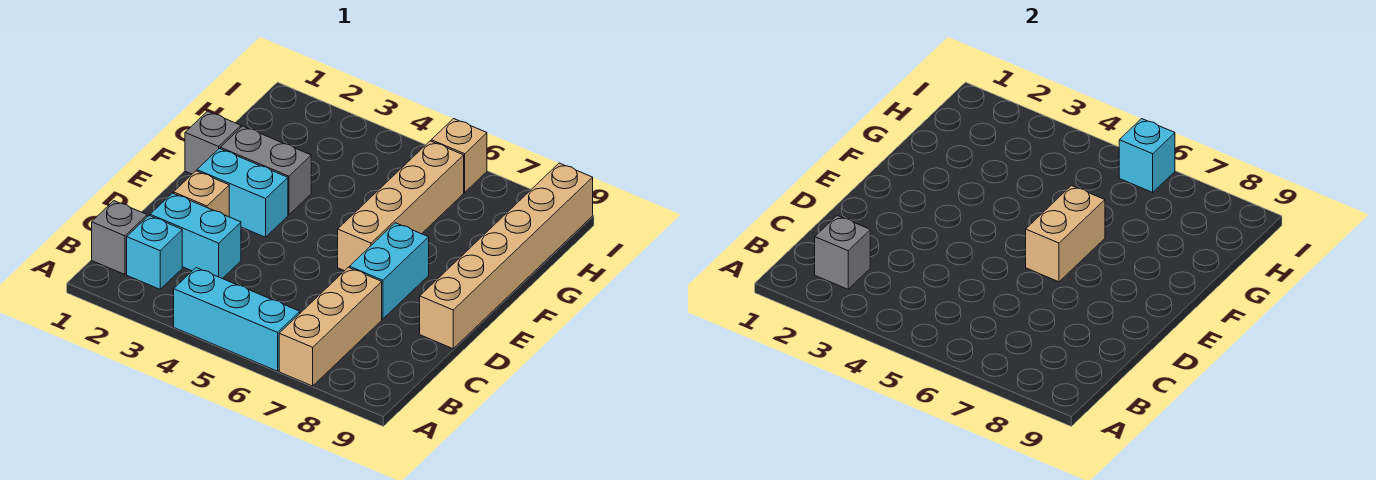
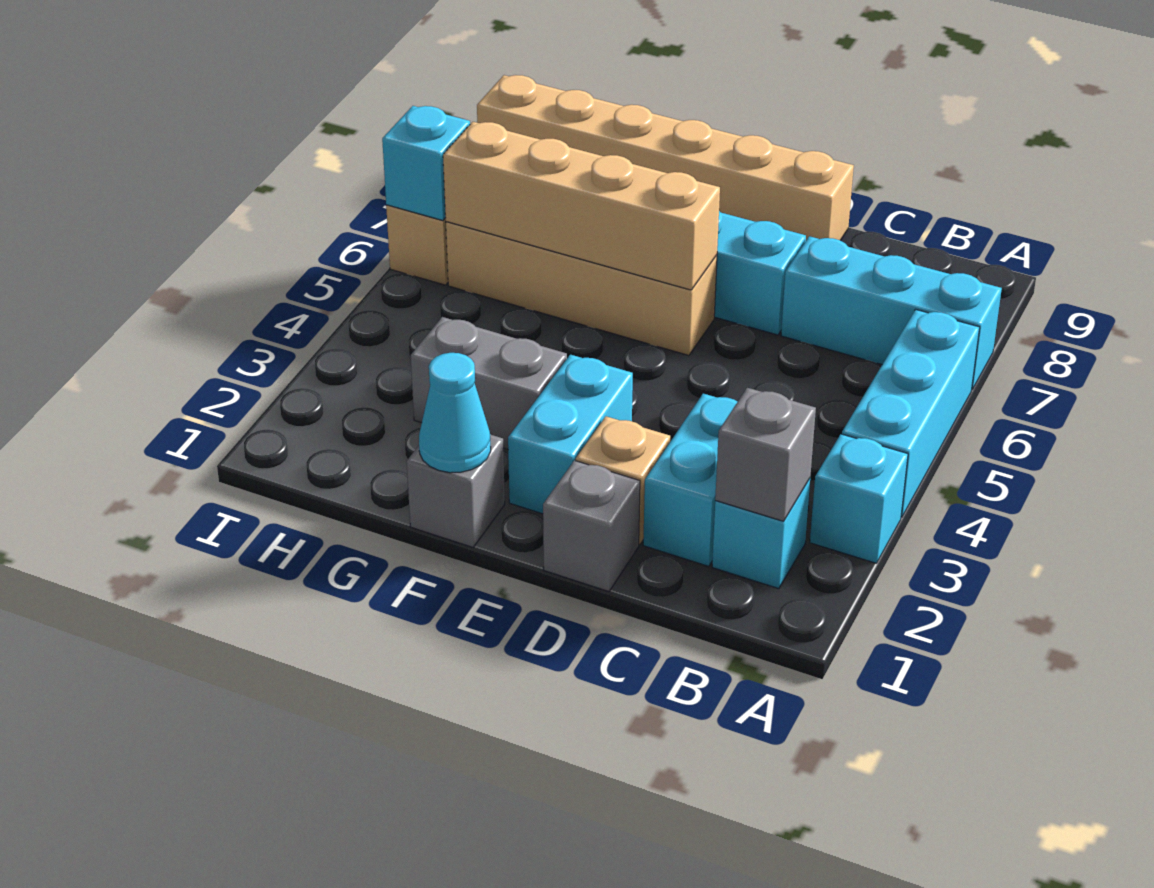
none -> cyan 1x1 brick [810,434,908,563]
tan 1x3 brick [279,267,382,386] -> cyan 1x3 brick [781,236,1002,389]
grey 1x1 brick [92,201,147,275] -> grey 1x1 brick moved to [543,460,640,592]
tan 1x2 brick [1026,186,1105,282] -> tan 1x4 brick [443,122,720,290]
none -> cyan 1x1 cone [419,353,491,473]
grey 1x2 brick [220,126,311,215] -> grey 1x2 brick turned to [411,317,567,449]

